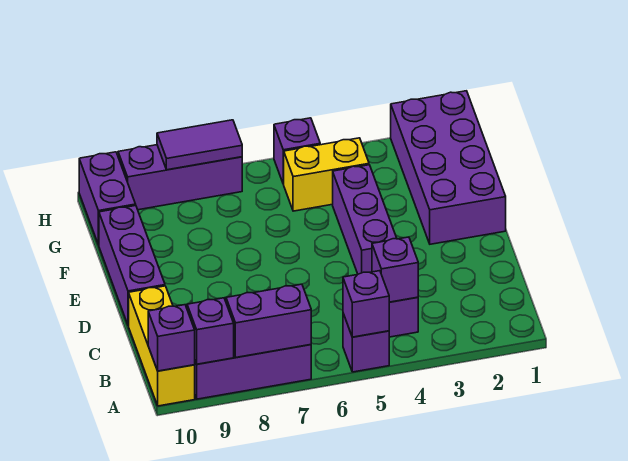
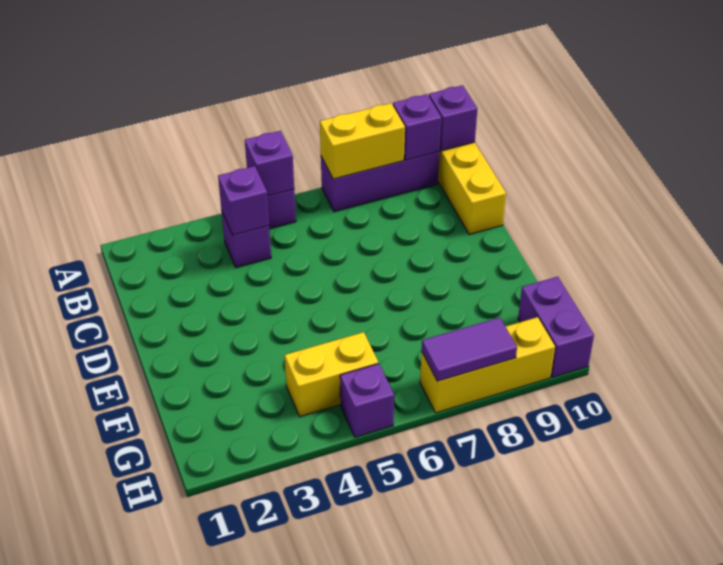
purple 1x2 brick [226,284,311,357] -> yellow 1x2 brick [320,103,405,179]
purple 1x3 brick [333,165,397,274] -> none
purple 1x3 brick [99,206,165,326] -> none
purple 2x4 brick [391,91,506,244] -> none
purple 1x3 brick [118,145,242,210] -> yellow 1x3 brick [420,317,555,413]

